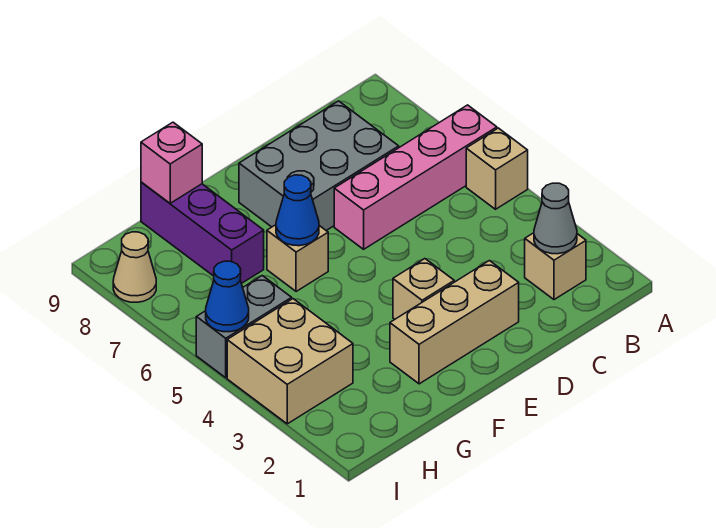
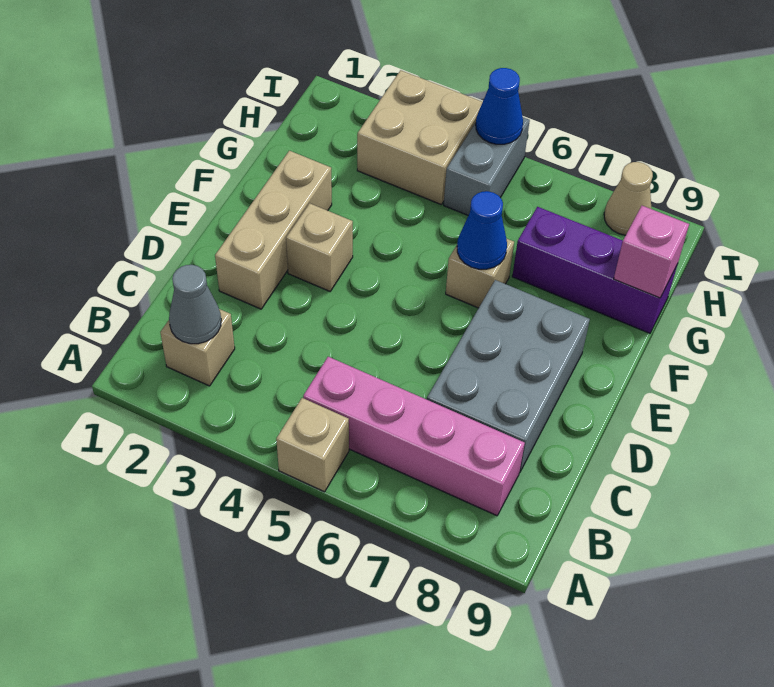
pink 1x4 brick [334,105,497,249] -> pink 1x4 brick turned to [303,357,525,516]

